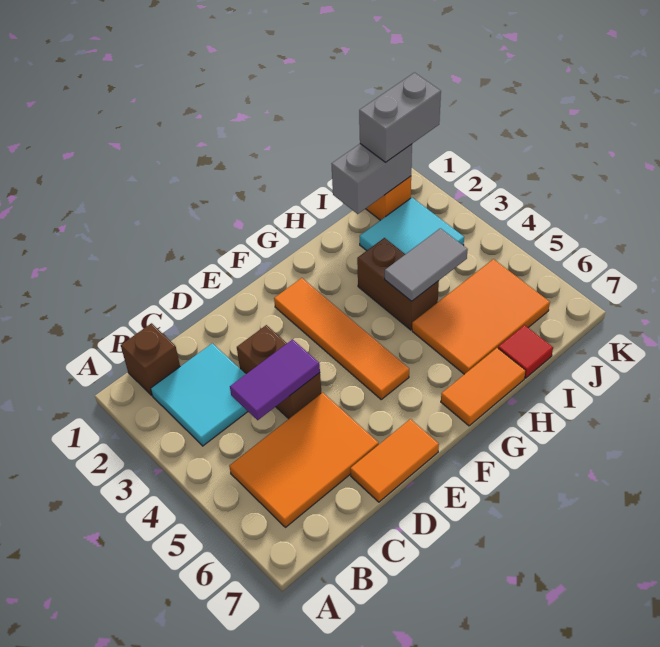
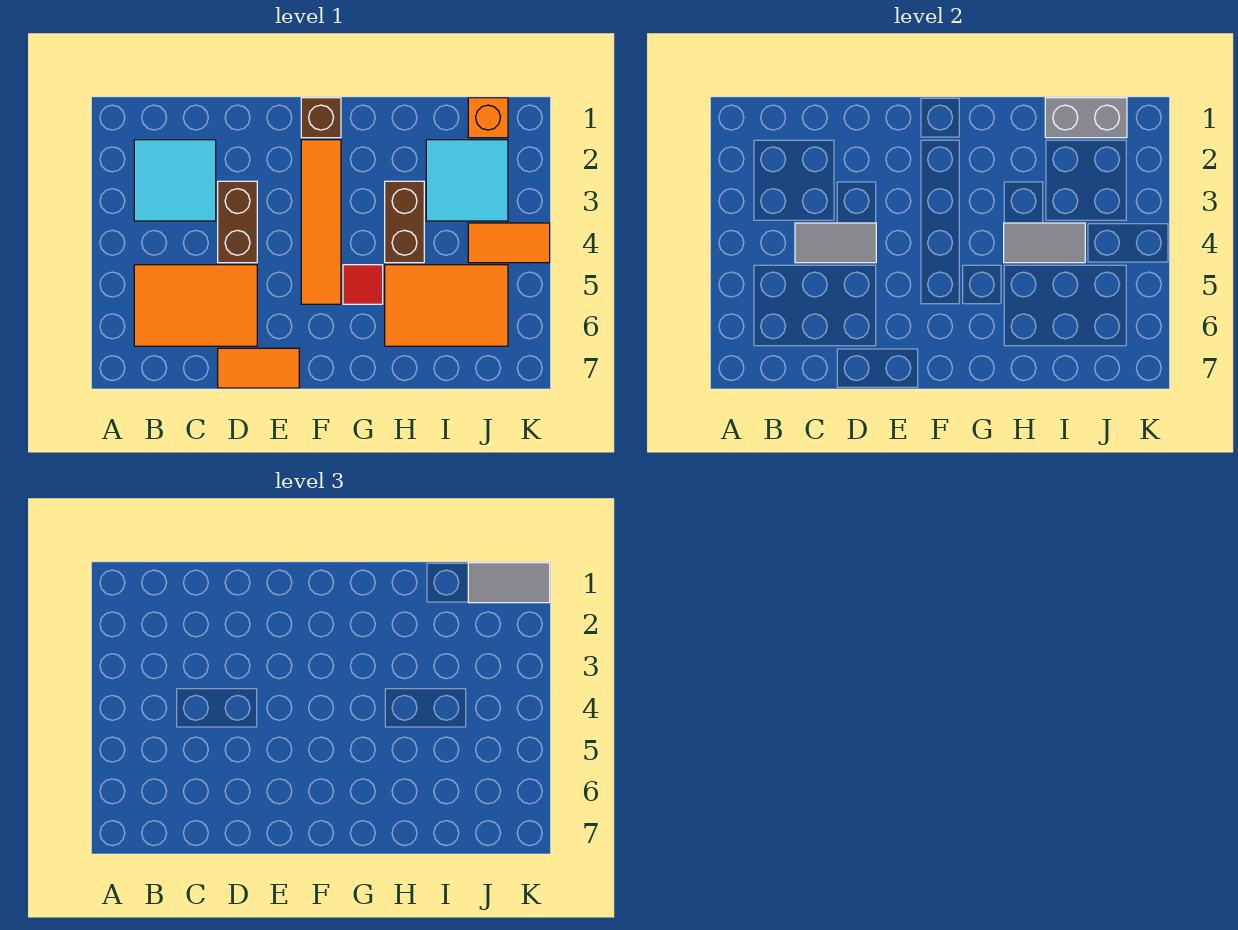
brown 1x1 brick [121,323,180,395] -> brown 1x1 brick moved to [301,98,341,138]
purple 1x2 tile [230,339,320,420] -> grey 1x2 tile [795,223,876,263]
orange 1x2 tile [441,348,526,426] -> orange 1x2 tile moved to [468,223,550,263]
red 1x1 tile [498,325,553,378] -> red 1x1 tile moved to [343,265,383,304]
grey 1x2 brick [359,73,441,162] -> grey 1x2 tile [468,563,550,603]

